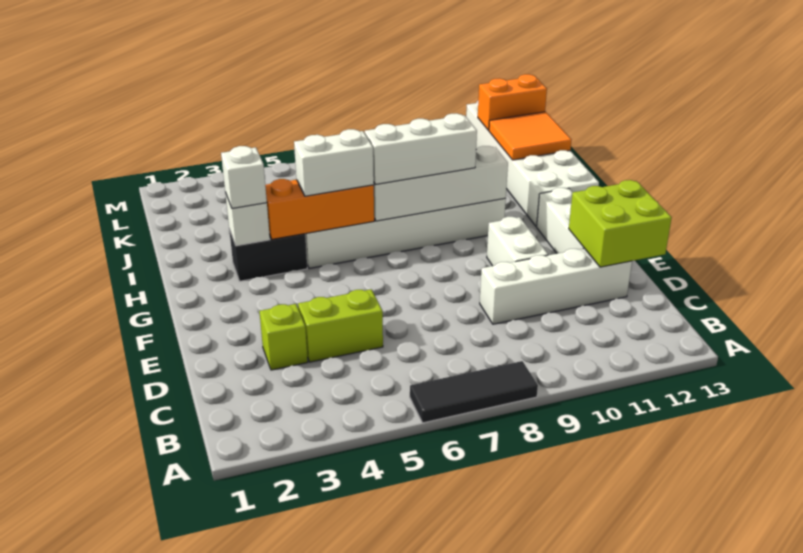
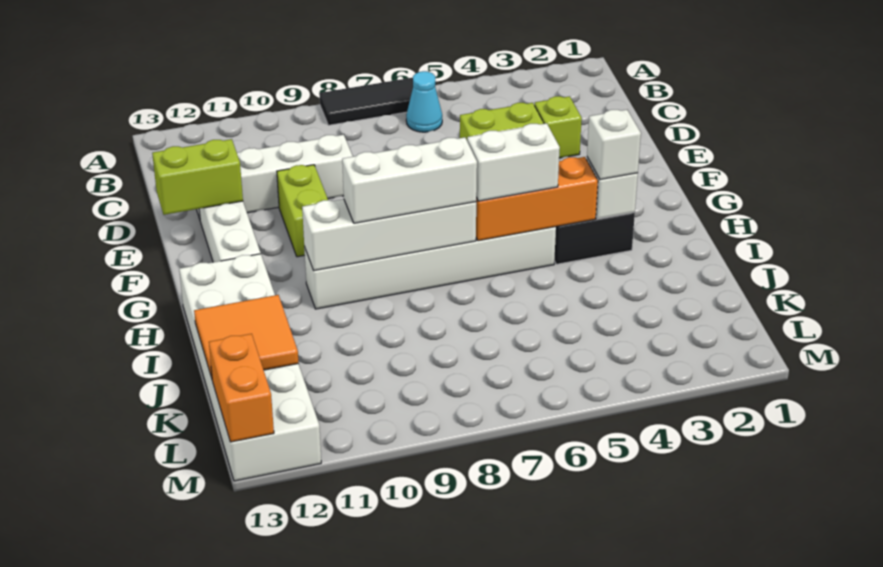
none -> cyan 1x1 cone [406,71,442,132]
lime 2x2 brick [569,180,672,267] -> lime 1x2 brick [152,139,243,215]
white 1x2 brick [487,217,548,266] -> lime 1x2 brick [277,165,328,257]
orange 1x2 brick [478,74,547,131] -> orange 1x2 brick turned to [209,334,274,442]

